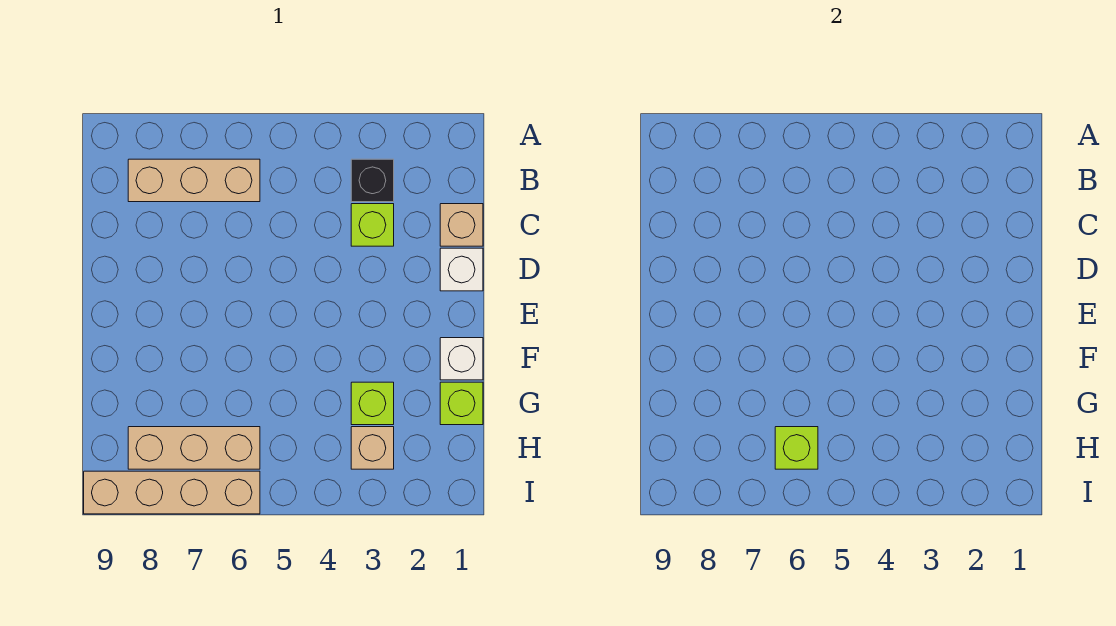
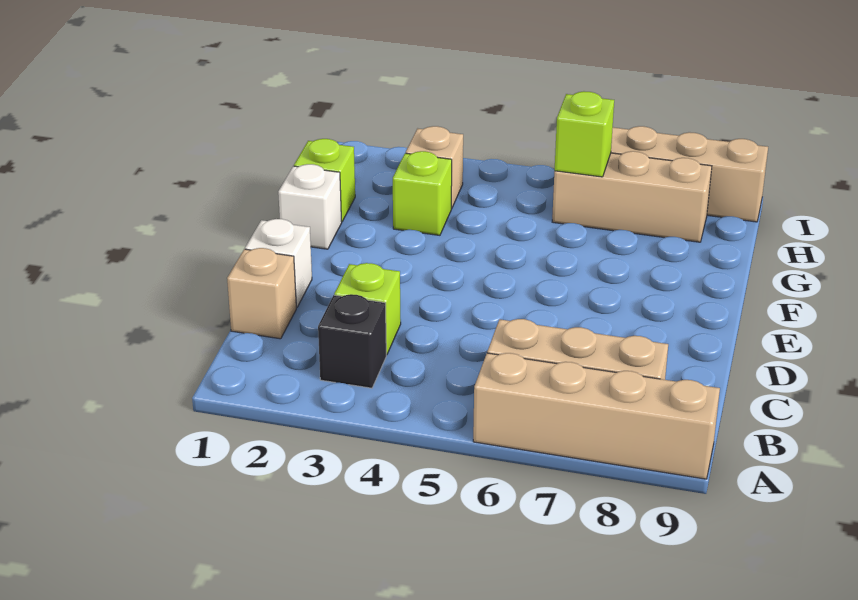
none -> tan 1x4 brick [473,353,720,479]

